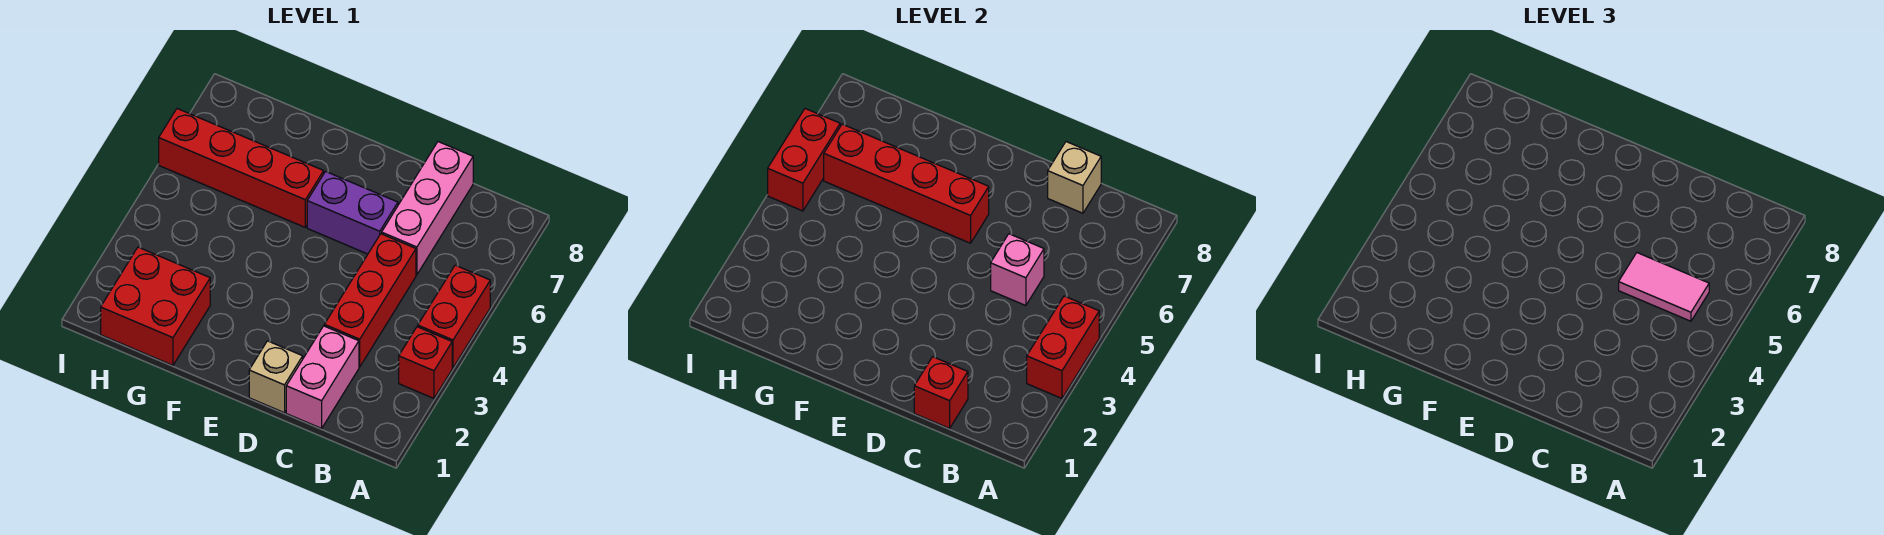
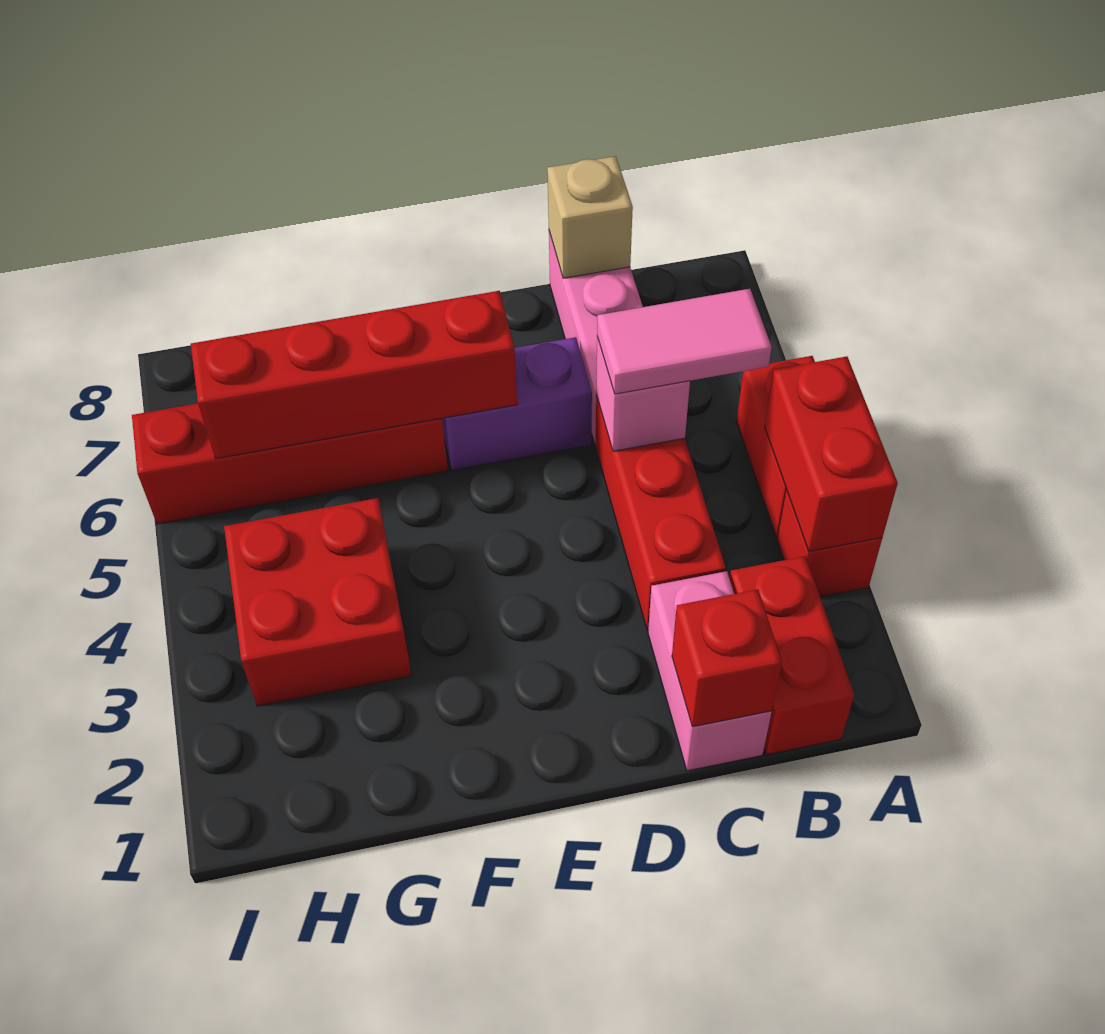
tan 1x1 brick [249,341,303,413] -> none
red 2x2 brick [101,247,210,365] -> red 2x2 brick moved to [224,498,412,706]
red 1x2 brick [768,109,840,211] -> red 1x2 brick moved to [730,556,854,755]

